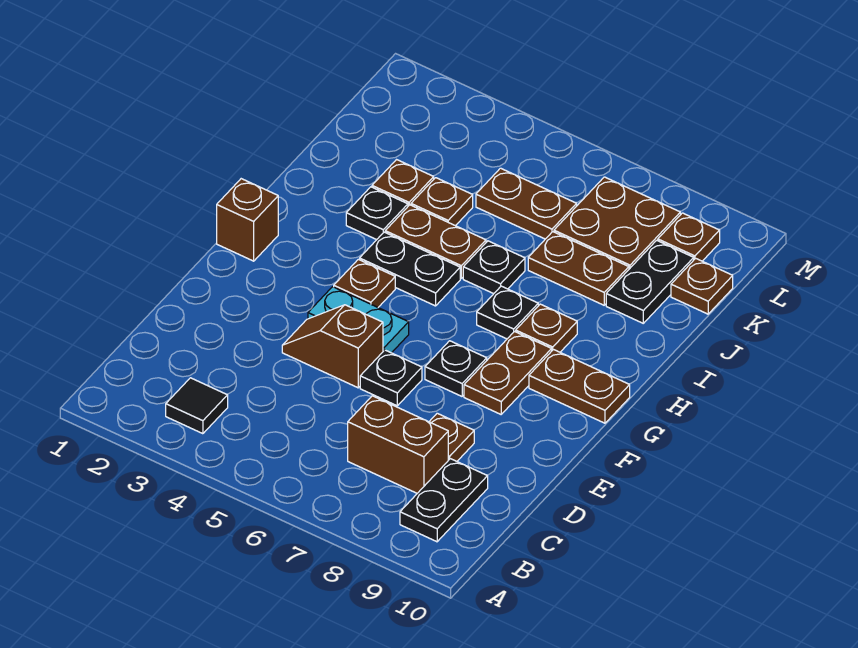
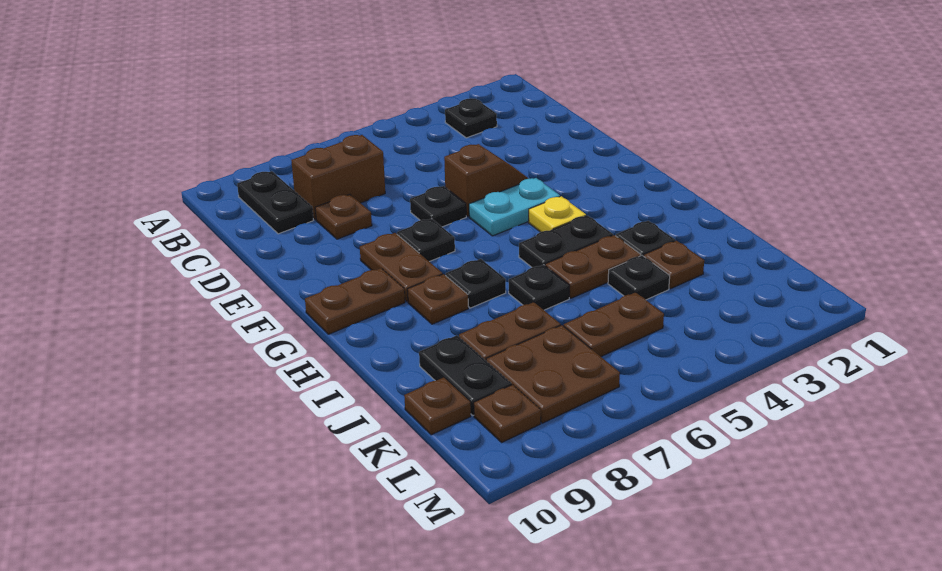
black 1x1 tile [166,378,228,434] -> black 1x1 plate [445,98,497,138]
brown 1x1 brick [217,179,278,261] -> none
brown 1x1 plate [334,259,395,307] -> yellow 1x1 plate [528,196,586,232]
brown 1x1 plate [411,178,473,226] -> black 1x1 plate [608,256,670,300]

